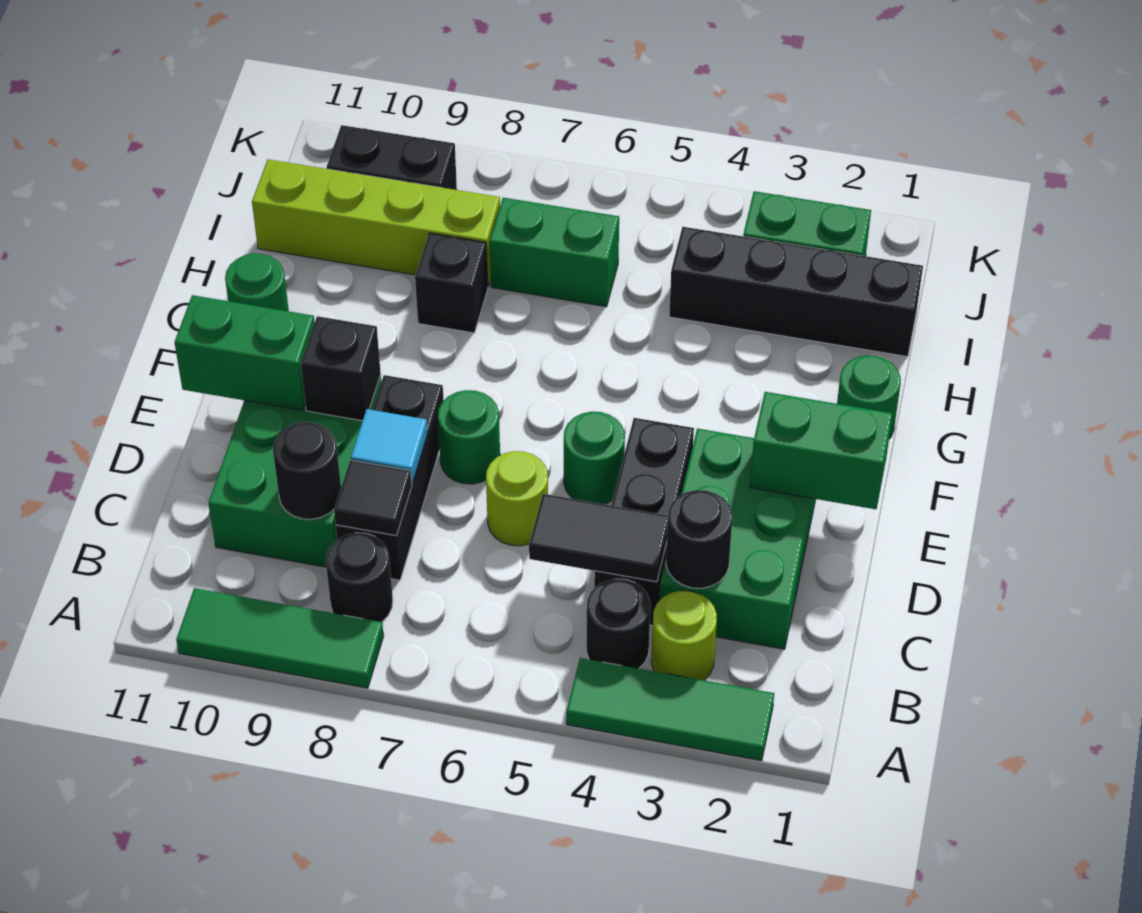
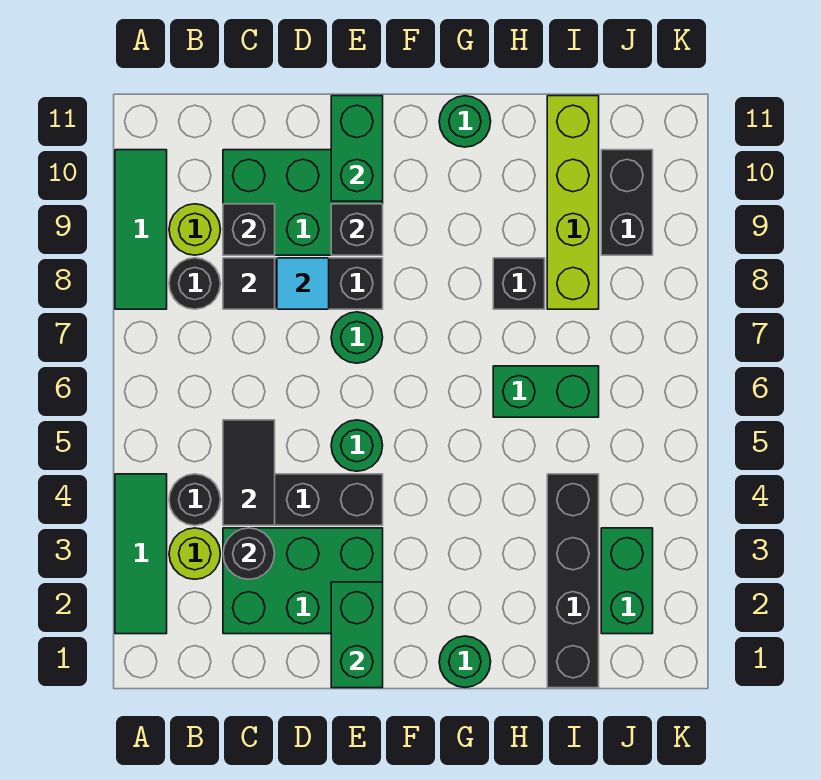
black 1x1 round brick [273,422,341,519] -> black 1x1 brick [223,204,275,255]
lime 1x1 round brick [486,451,548,546] -> lime 1x1 round brick moved to [169,204,220,255]
green 1x2 brick [490,198,619,307] -> green 1x2 brick turned to [493,366,599,417]

